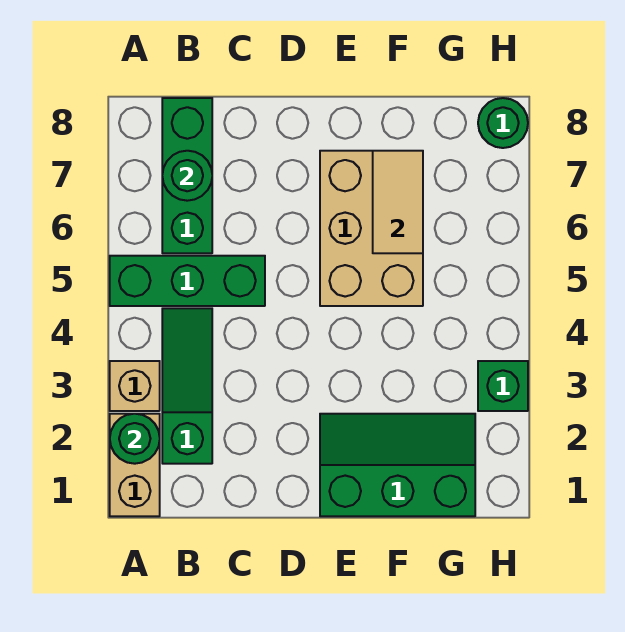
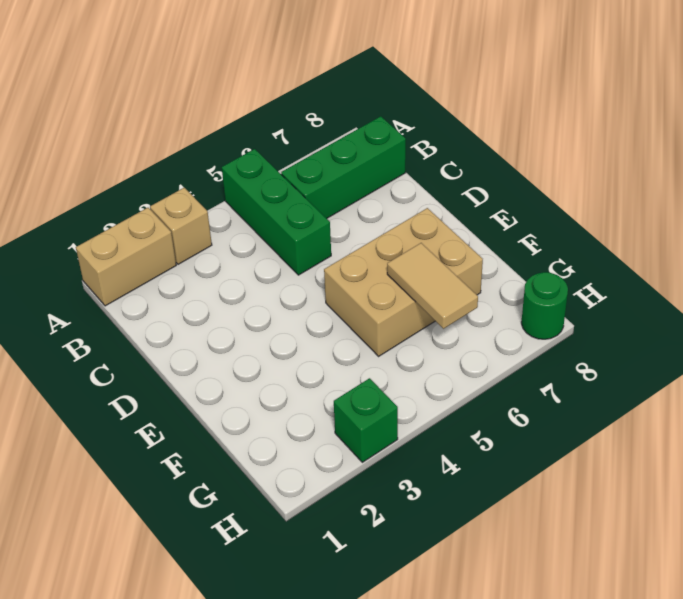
green 1x1 round brick [110,414,160,464] -> none
green 1x3 slope [162,308,212,464] -> none
green 1x1 round brick [162,151,212,201] -> none
green 2x3 slope [320,414,475,516] -> none
tan 1x2 tile [373,151,423,253] -> tan 1x2 tile turned to [387,243,478,329]

